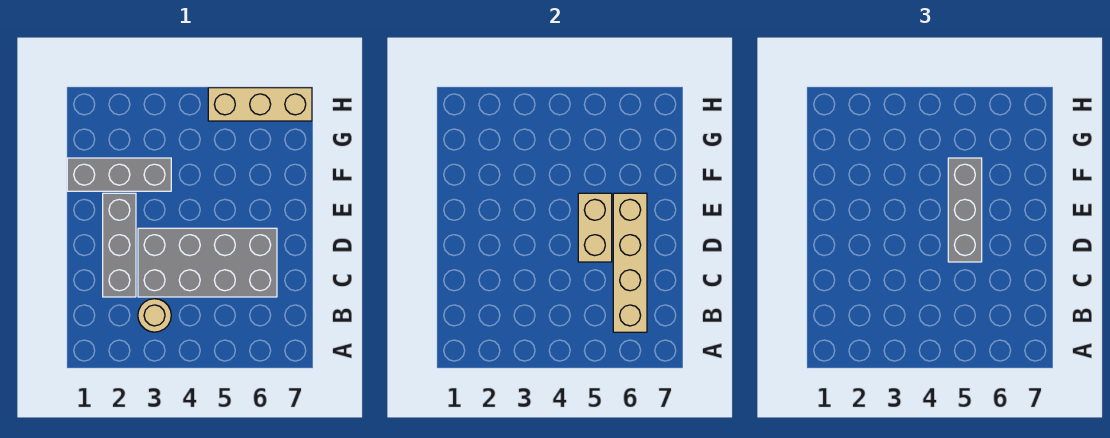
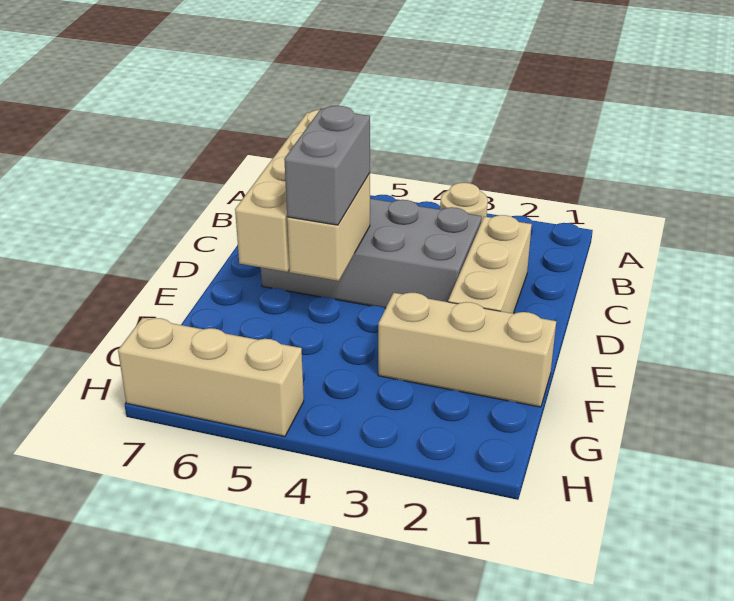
grey 1x3 brick [103,193,136,297] -> tan 1x3 brick [448,215,532,313]
grey 1x3 brick [948,158,982,262] -> grey 1x2 brick [284,106,370,225]
grey 1x3 brick [67,158,171,191] -> tan 1x3 brick [378,293,556,407]

